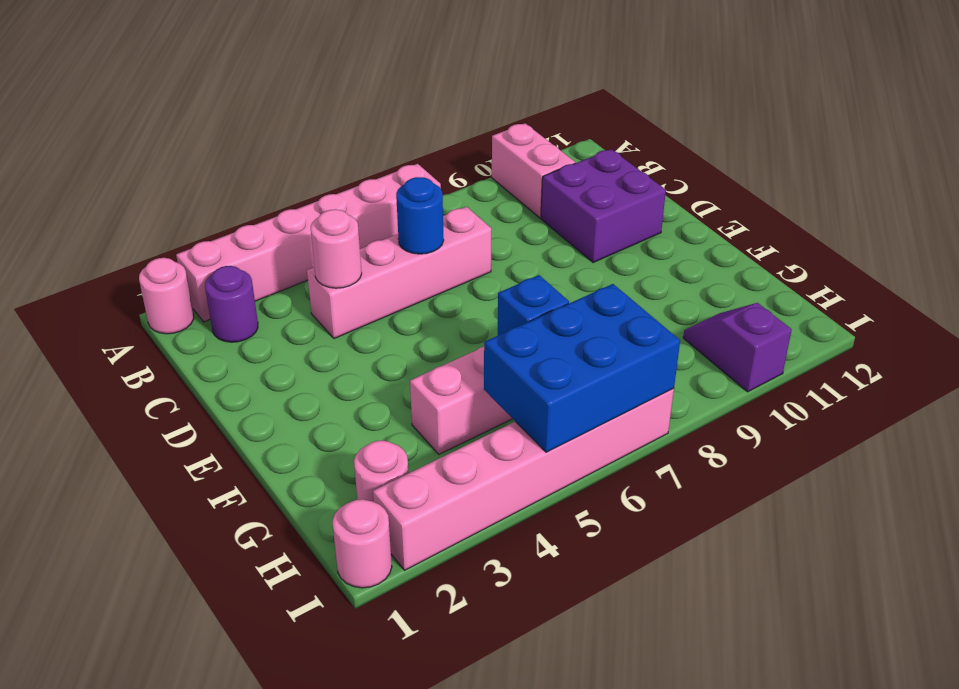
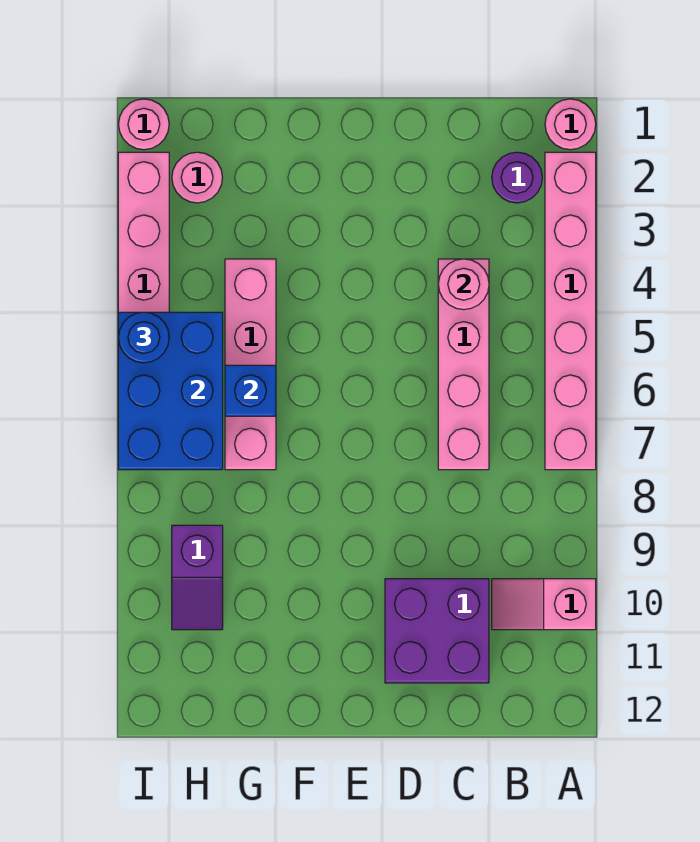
pink 1x2 brick [492,123,575,218] -> pink 1x2 slope [492,579,596,630]
blue 1x1 round brick [396,177,444,254] -> blue 1x1 round brick moved to [118,312,169,363]
purple 1x2 slope [683,303,792,392] -> purple 1x2 slope turned to [172,525,223,630]

